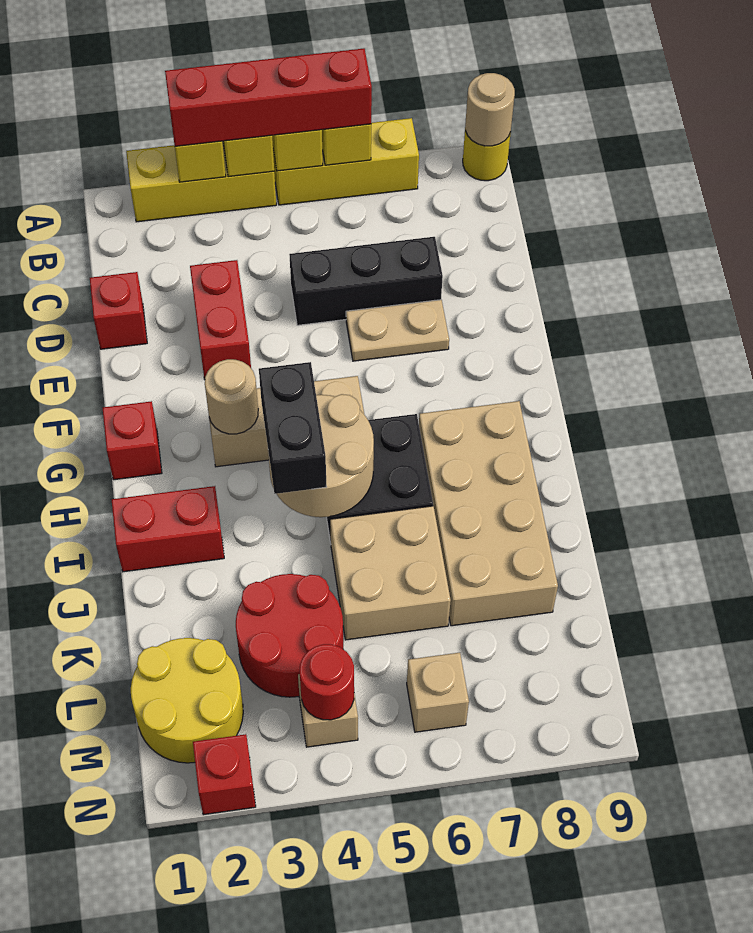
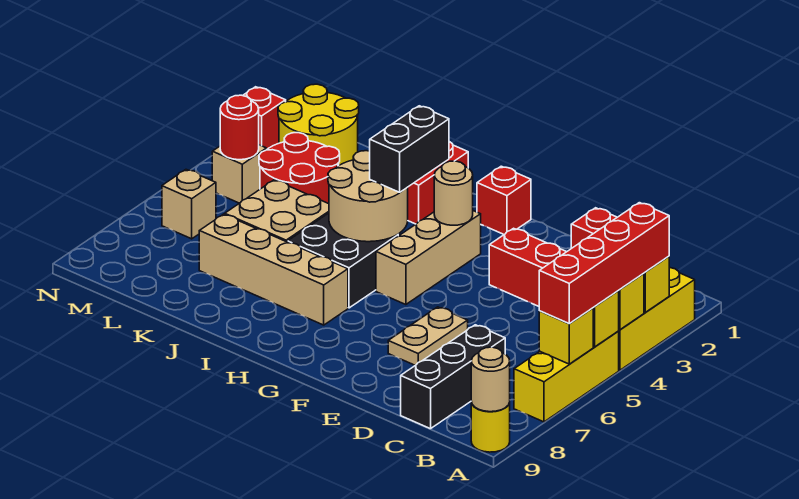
black 1x3 brick [289,237,443,325] -> black 1x3 brick moved to [401,325,505,429]
black 1x2 brick [259,362,326,494] -> black 1x2 brick turned to [370,106,449,192]
tan 2x4 brick [419,401,558,626] -> tan 1x4 brick [199,214,348,325]

